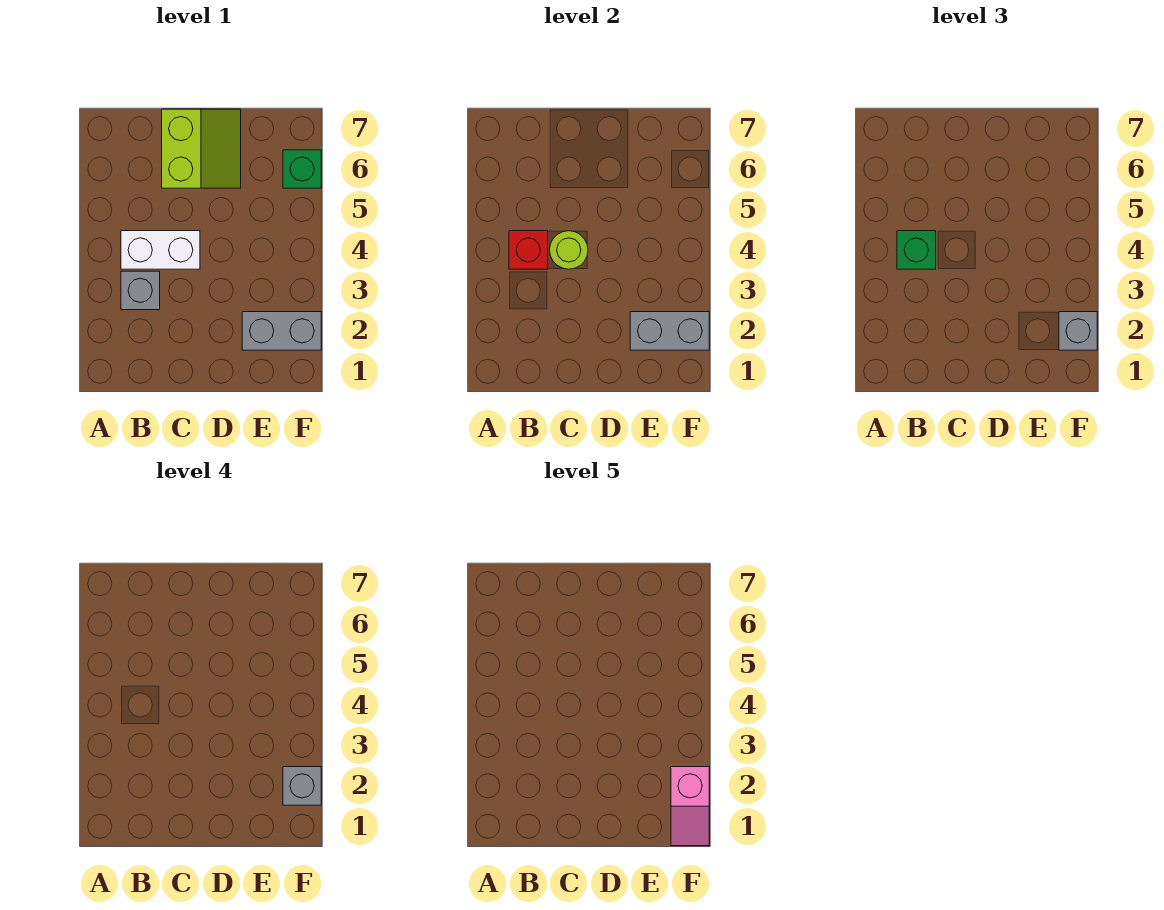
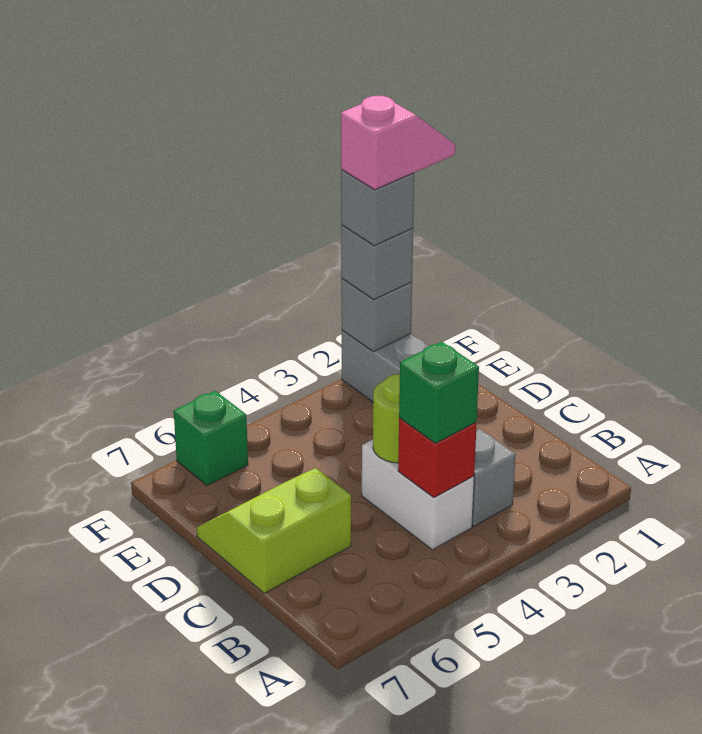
grey 1x2 brick [630,312,709,350] -> grey 1x1 brick [341,279,412,352]

